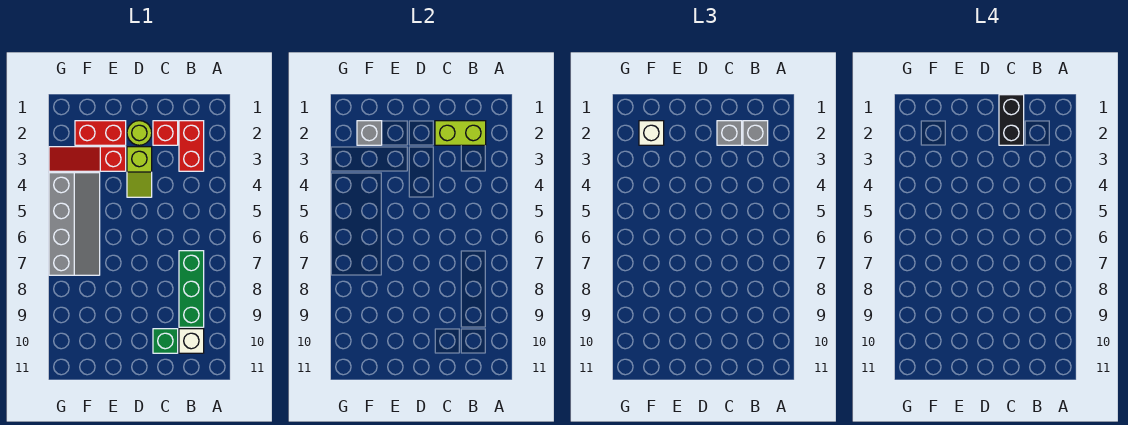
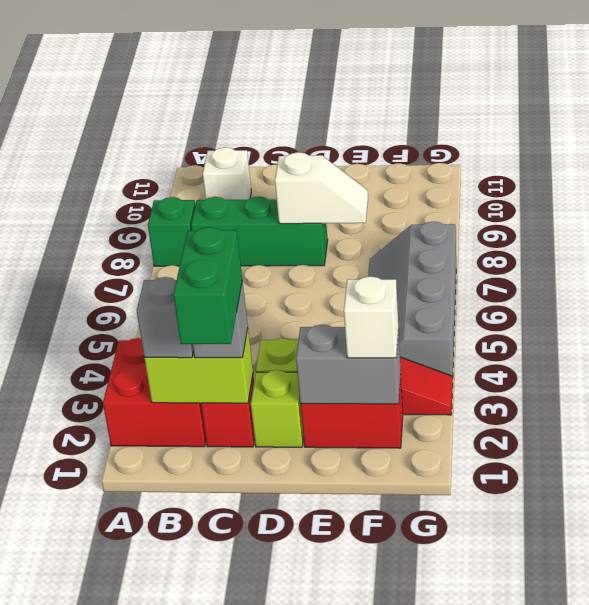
red 1x2 brick [179,121,204,171] -> red 2x2 brick [103,338,206,447]
green 1x3 brick [179,251,204,327] -> green 1x3 brick turned to [191,196,328,266]
black 1x2 brick [999,95,1024,145] -> green 1x2 brick [173,227,242,344]
green 1x1 brick [153,329,178,353] -> green 1x1 brick moved to [148,197,195,266]
lime 1x1 round brick [127,121,152,145] -> lime 1x1 brick [251,370,303,447]
none -> white 1x2 slope [275,152,368,224]
grey 1x1 brick [357,121,382,145] -> grey 1x2 brick [296,324,401,404]

